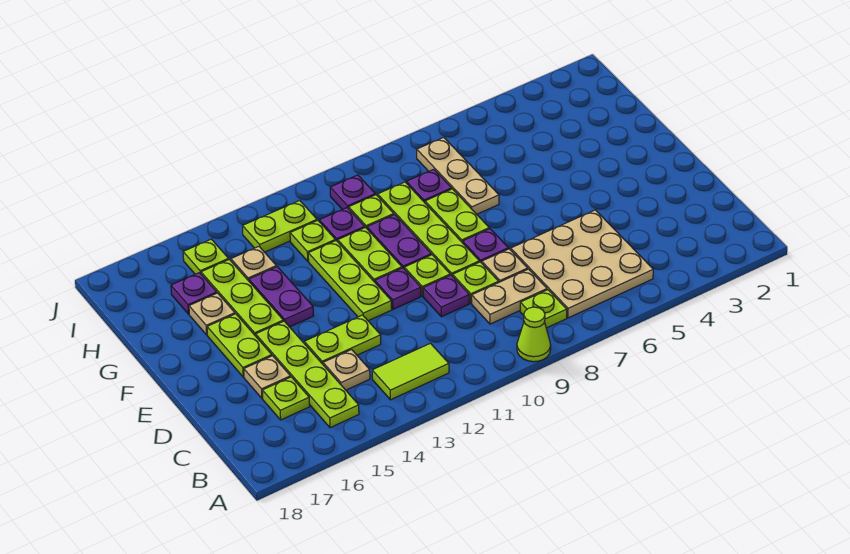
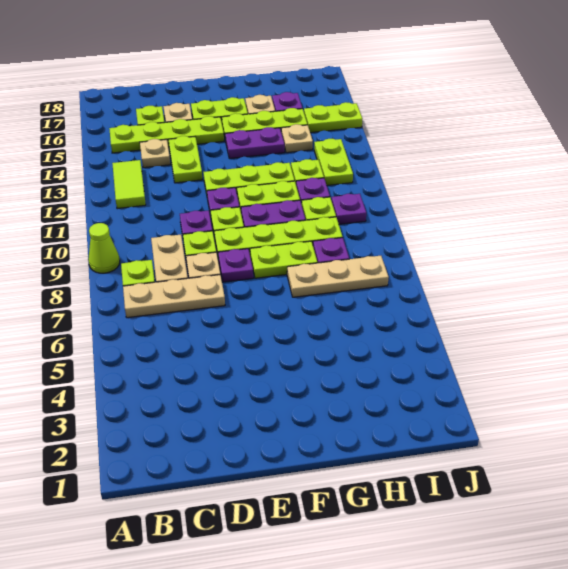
tan 3x3 plate [511,210,653,318] -> tan 1x3 plate [123,275,225,318]
lime 1x1 plate [183,239,229,274] -> lime 1x2 plate [304,102,362,133]

